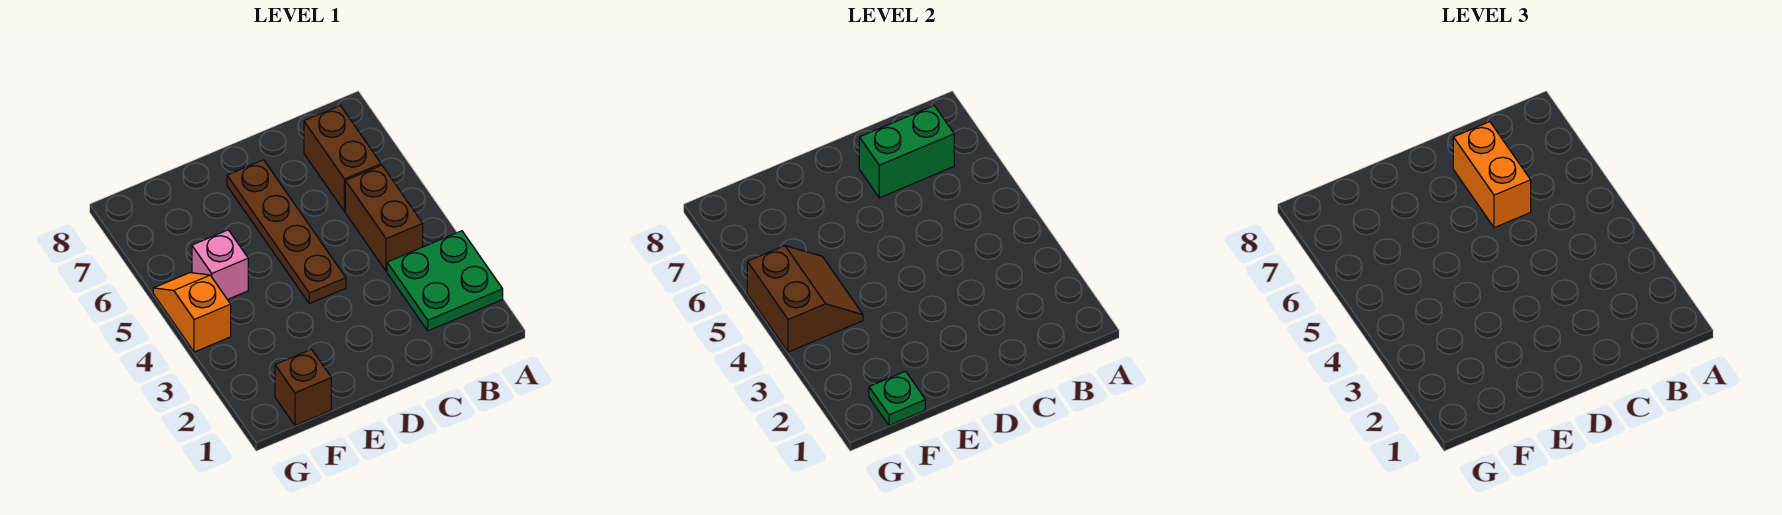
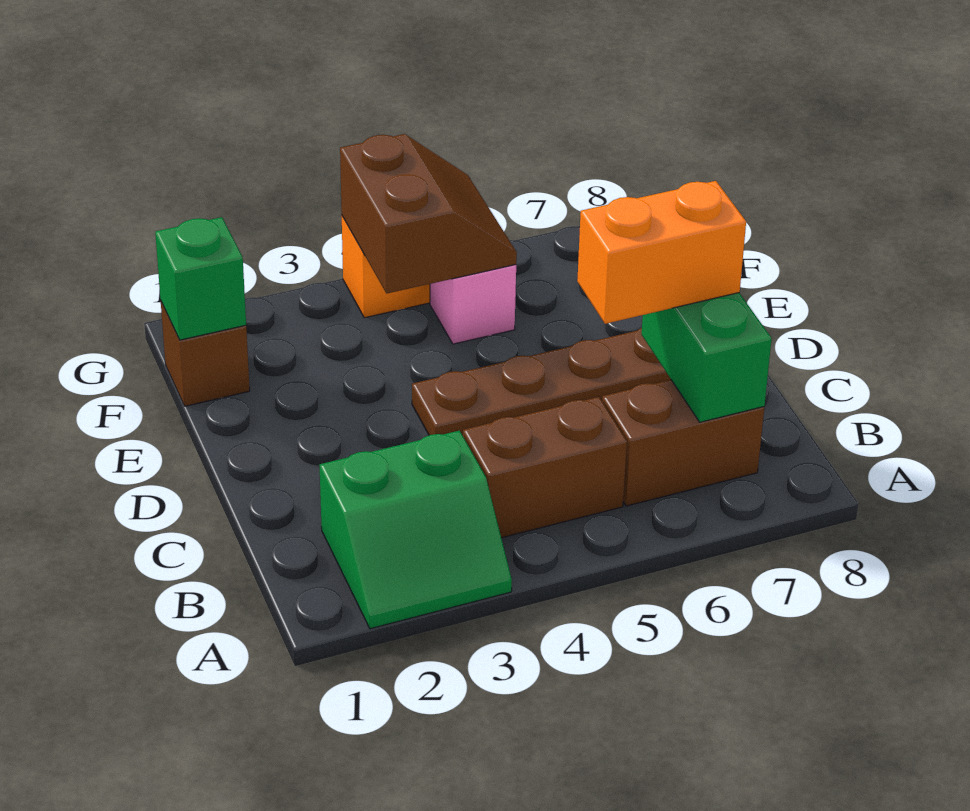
green 2x2 plate [387,231,503,331] -> green 2x2 slope [320,431,512,629]
green 1x1 plate [869,371,925,425] -> green 1x1 brick [155,217,246,340]
brown 2x2 slope [747,246,863,352] -> brown 2x2 slope turned to [340,134,517,293]

